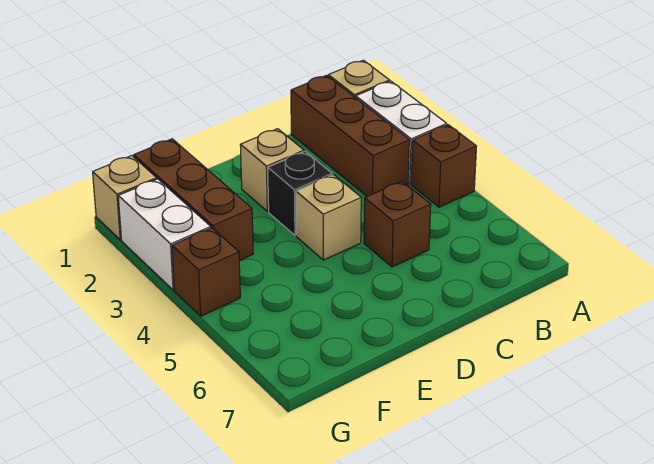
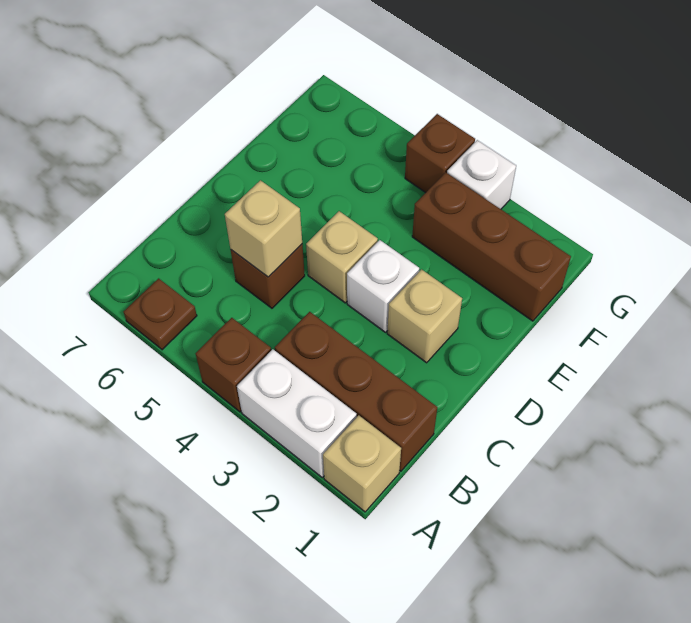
none -> brown 1x1 plate [123,278,197,350]
black 1x1 brick [268,151,332,235] -> white 1x1 brick [347,240,419,332]
tan 1x1 brick [93,156,157,240] -> tan 1x1 brick moved to [225,180,302,277]
white 1x2 brick [118,179,211,290] -> white 1x1 brick [447,140,516,209]

